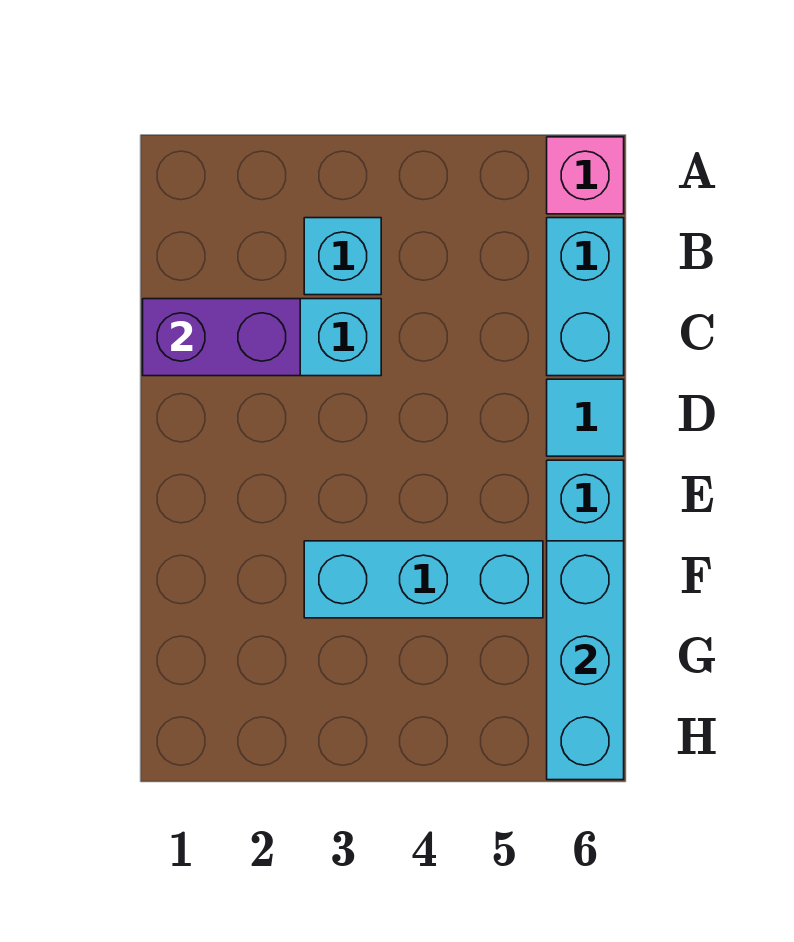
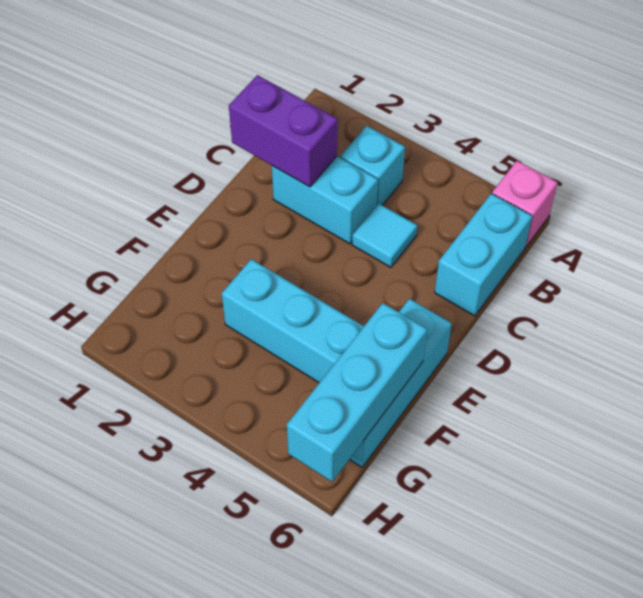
cyan 1x1 tile [547,379,624,456] -> cyan 1x1 tile moved to [352,203,417,267]

